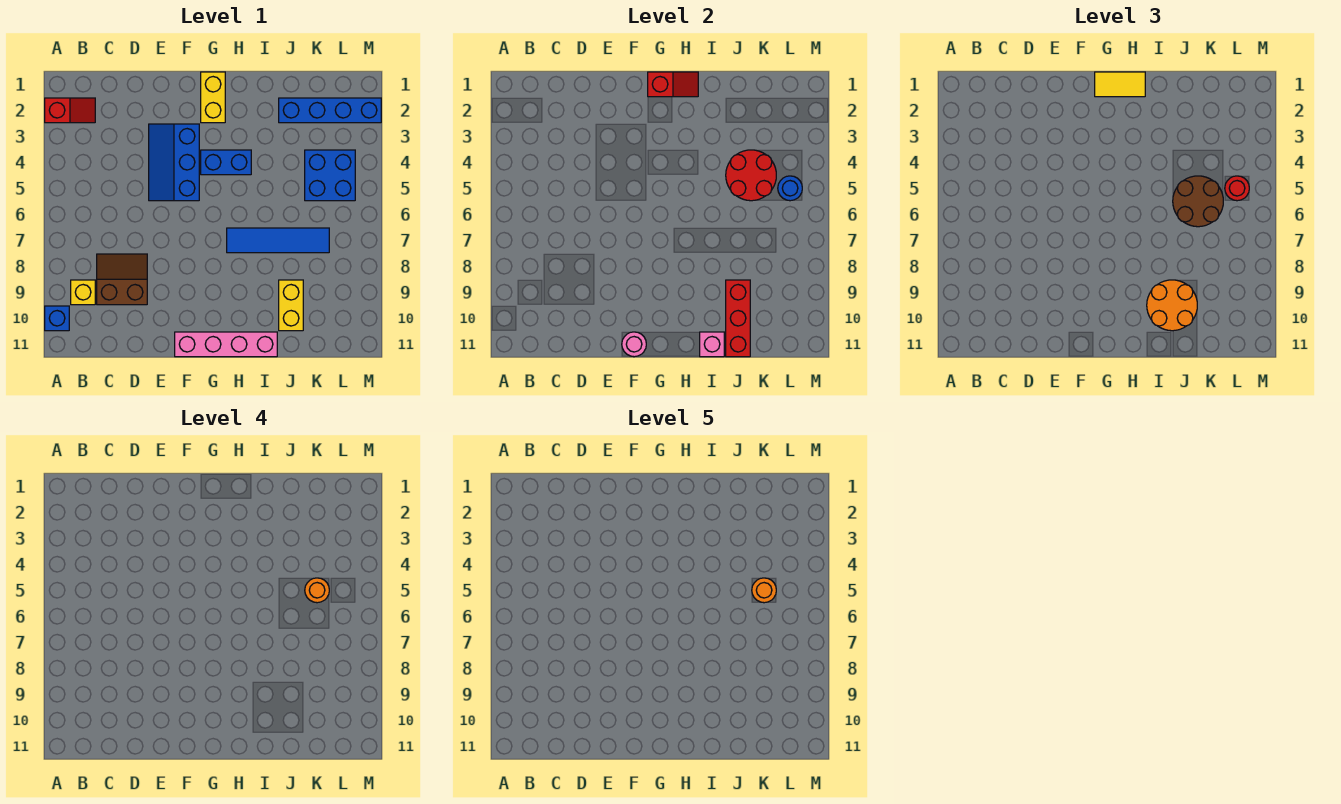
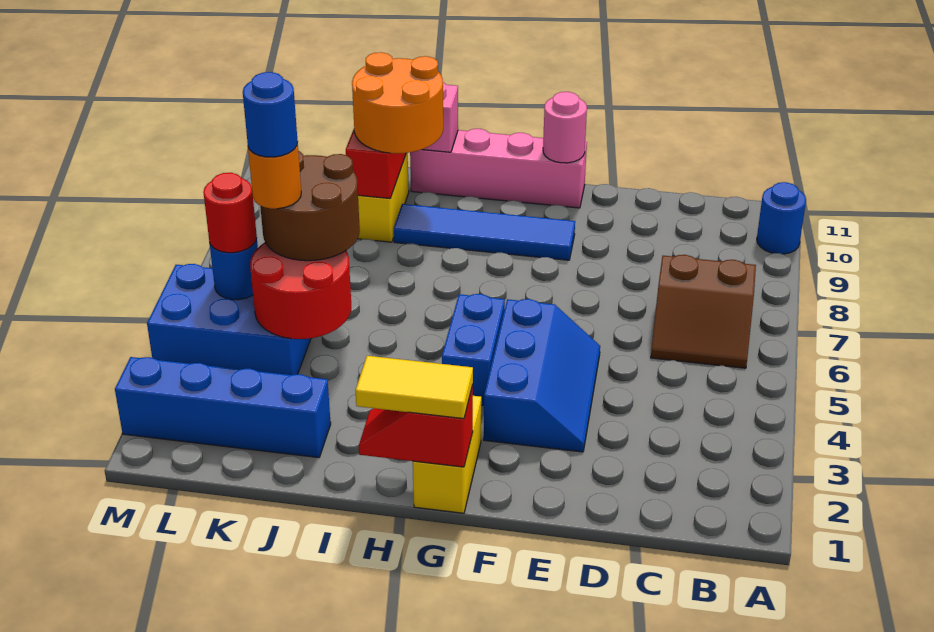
red 1x2 slope [45,98,95,123] -> none
blue 1x1 brick [45,306,69,331] -> blue 1x1 round brick [757,182,806,254]
yellow 1x1 brick [71,280,95,305] -> none
brown 2x2 slope [97,254,147,305] -> brown 2x2 slope moved to [651,255,756,368]
blue 1x2 brick [201,150,251,175] -> blue 1x2 brick turned to [442,294,505,405]
blue 1x4 tile [227,228,329,253] -> blue 1x4 tile moved to [394,204,575,260]
blue 2x2 brick [305,150,355,201] -> blue 2x3 brick [147,264,311,375]
orange 1x1 round brick [752,578,776,603] -> blue 1x1 round brick [243,72,298,157]

